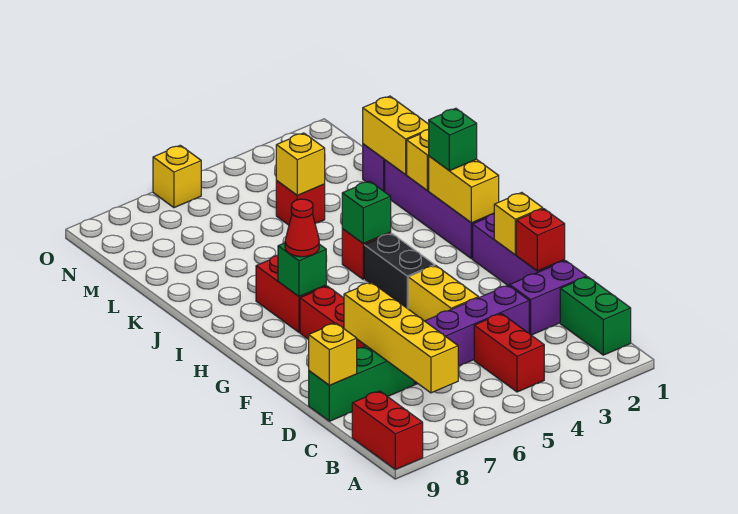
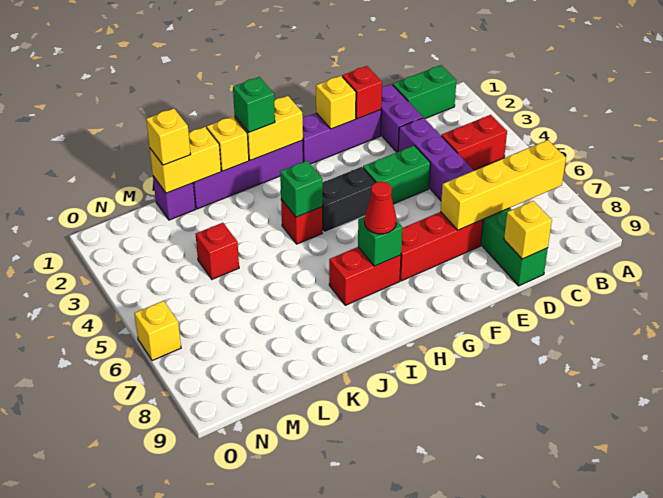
red 1x2 brick [352,391,423,470] -> none
yellow 1x2 brick [408,265,479,321] -> green 1x2 brick [363,145,430,204]
yellow 1x1 brick [276,133,325,195] -> yellow 1x1 brick moved to [146,109,191,165]

